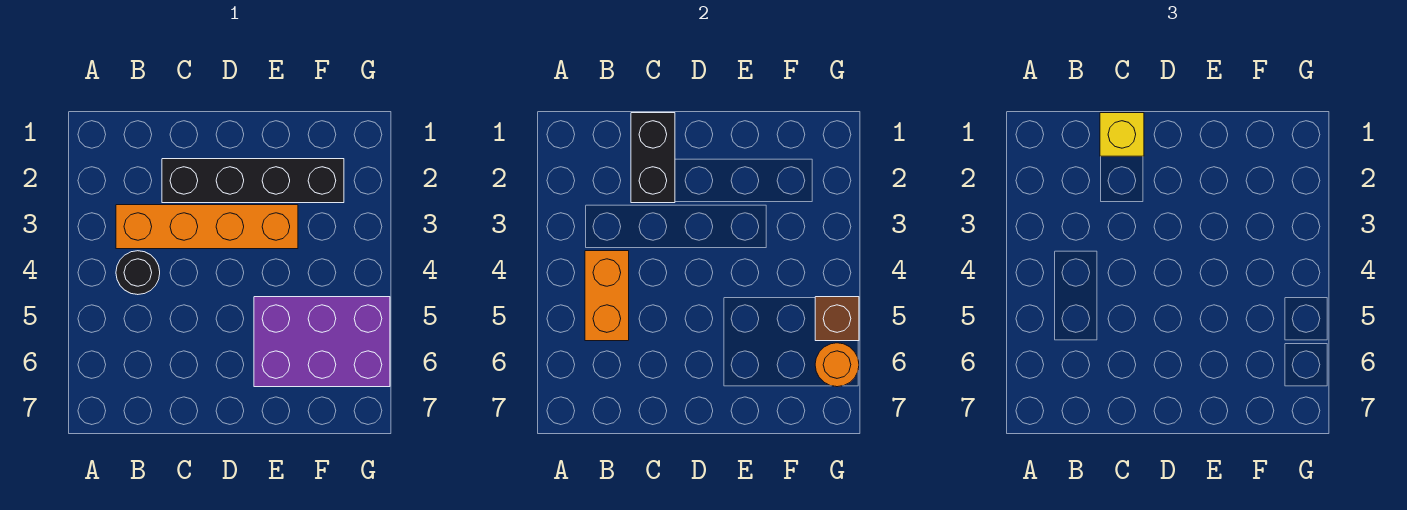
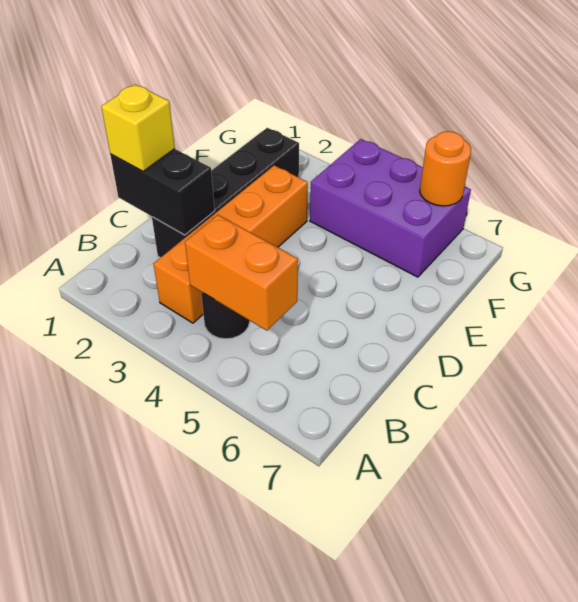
purple 2x3 brick [254,297,390,387] -> purple 2x3 brick turned to [310,139,471,277]
brown 1x1 brick [815,297,859,341] -> none

